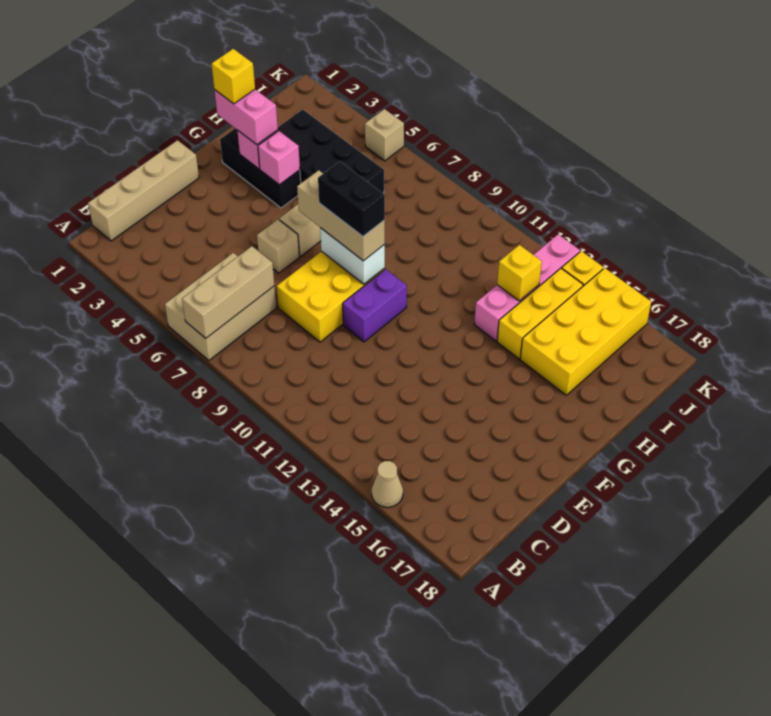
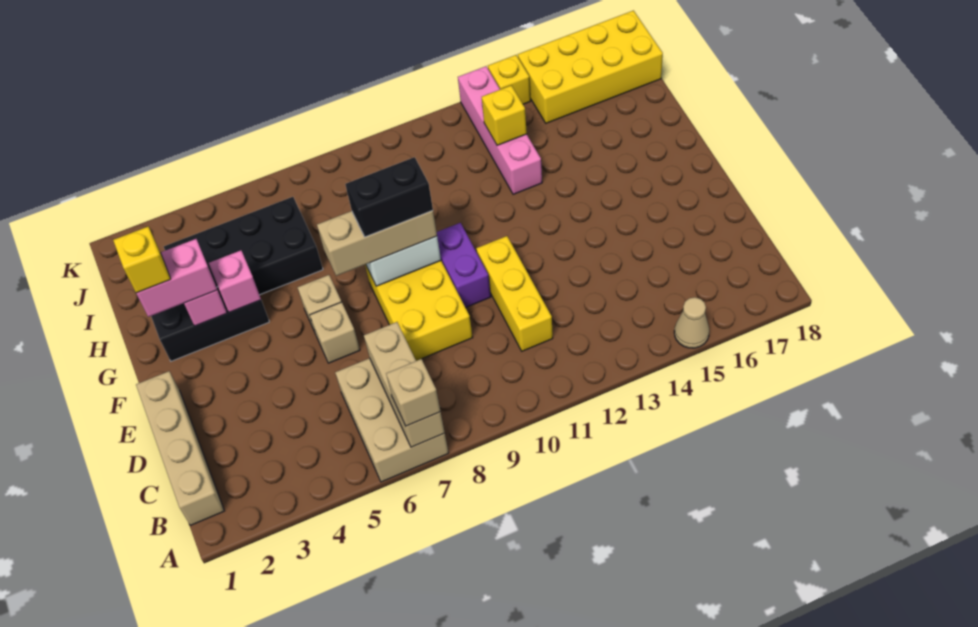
yellow 1x3 brick [497,268,583,359] -> yellow 1x3 brick moved to [476,236,553,351]
yellow 2x4 brick [520,268,651,395] -> yellow 2x4 brick turned to [518,11,663,123]
tan 1x1 brick [365,109,404,161] -> tan 1x1 brick moved to [386,359,441,426]

